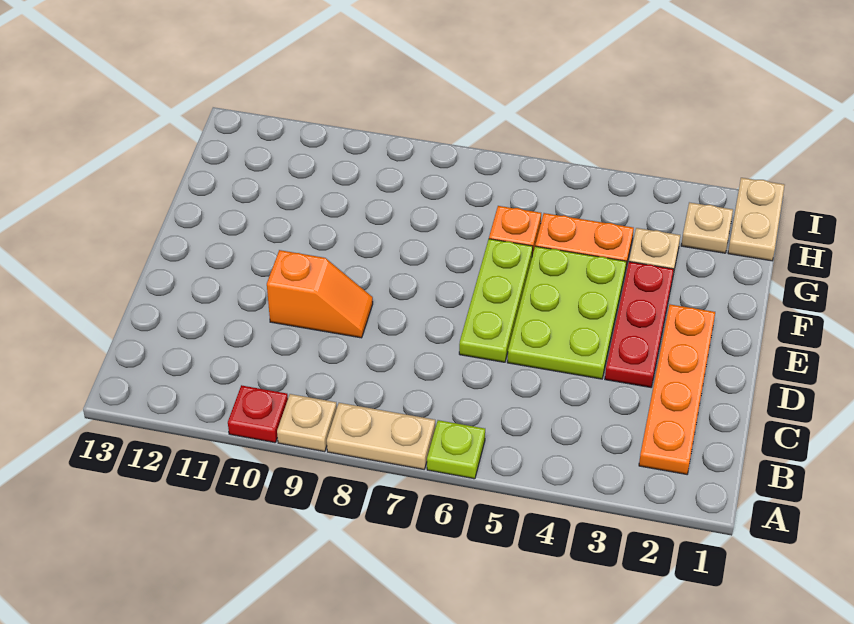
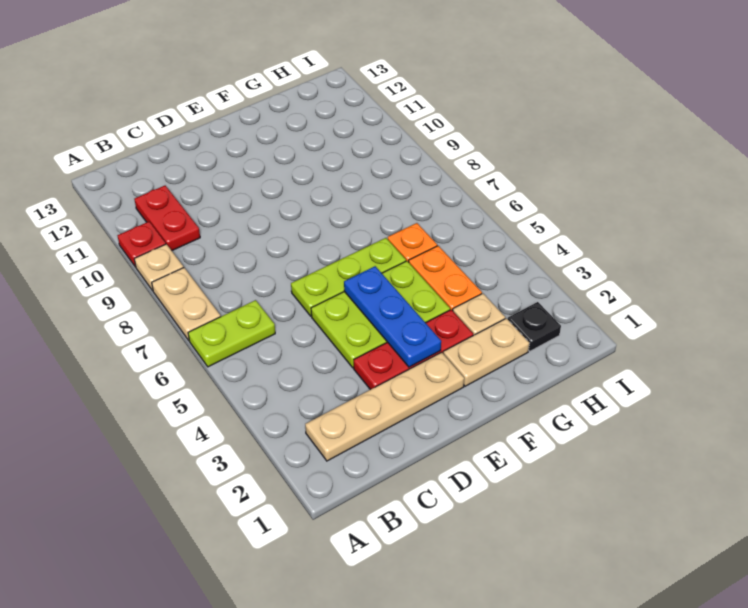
lime 1x1 plate [427,420,485,479] -> lime 1x2 plate [188,300,275,367]
orange 1x4 plate [639,304,715,474] -> tan 1x4 plate [305,352,464,461]
none -> red 1x2 plate [134,186,200,251]
orange 1x2 slope [267,250,373,338] -> none
none -> blue 1x3 plate [344,266,441,367]
tan 1x2 plate [728,178,785,261] -> tan 1x2 plate moved to [443,318,529,386]
tan 1x1 plate [681,202,733,253] -> black 1x1 plate [508,302,561,351]

